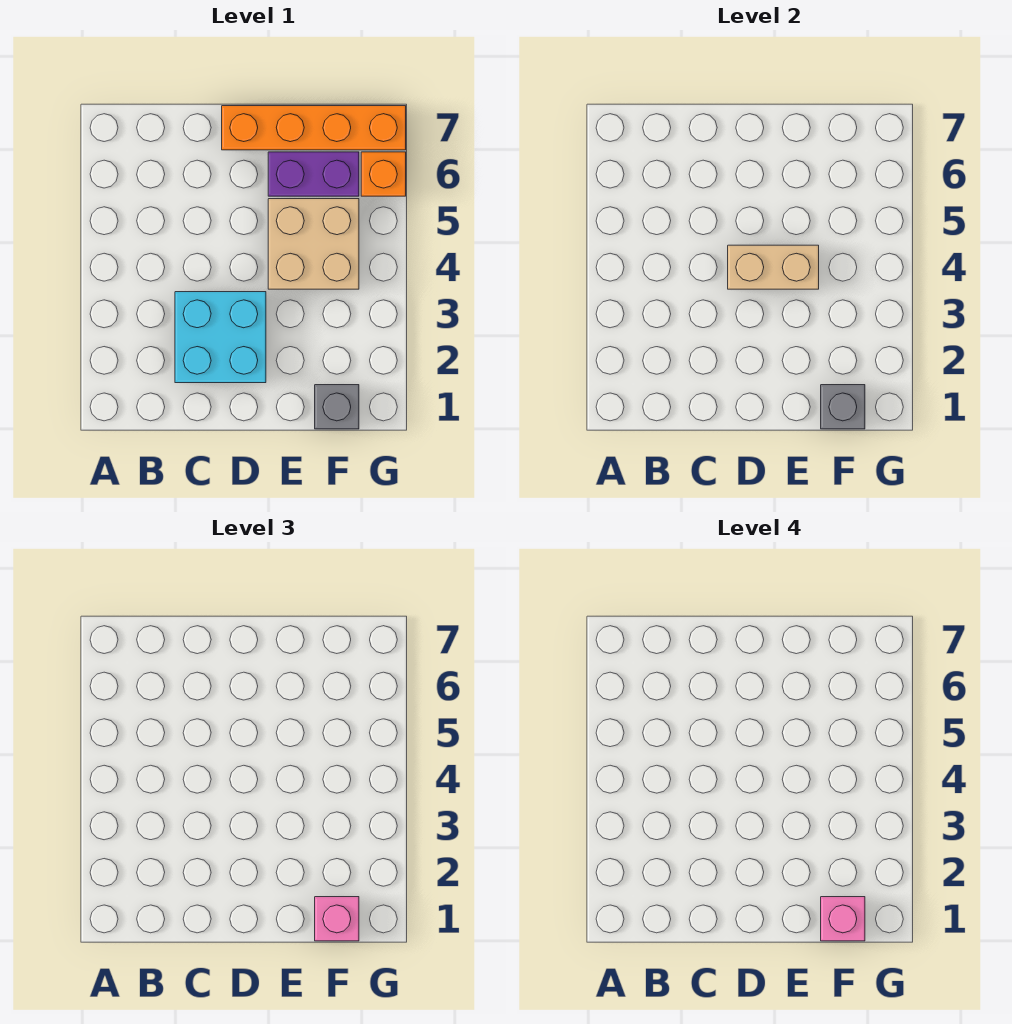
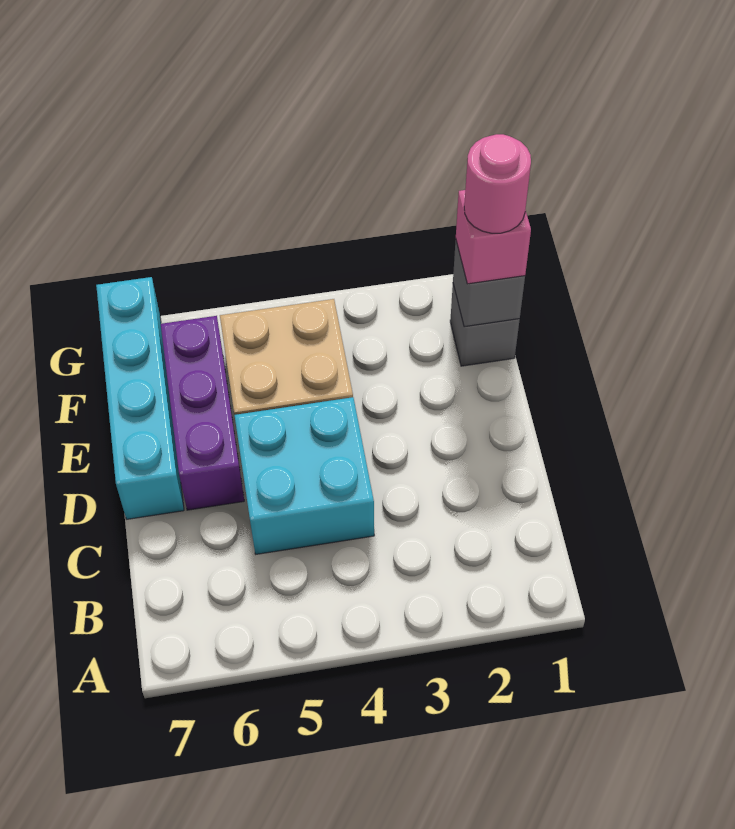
cyan 2x2 brick [175,292,266,383] -> cyan 2x2 brick moved to [235,397,374,554]
tan 1x2 brick [728,245,819,289] -> none
orange 1x4 brick [222,106,406,150] -> cyan 1x4 brick [96,277,184,519]
purple 1x2 brick [268,152,359,196] -> purple 1x3 brick [161,316,244,510]
pink 1x1 brick [821,897,865,941] -> pink 1x1 round brick [464,134,531,233]
orange 1x1 brick [361,152,406,196] -> none

